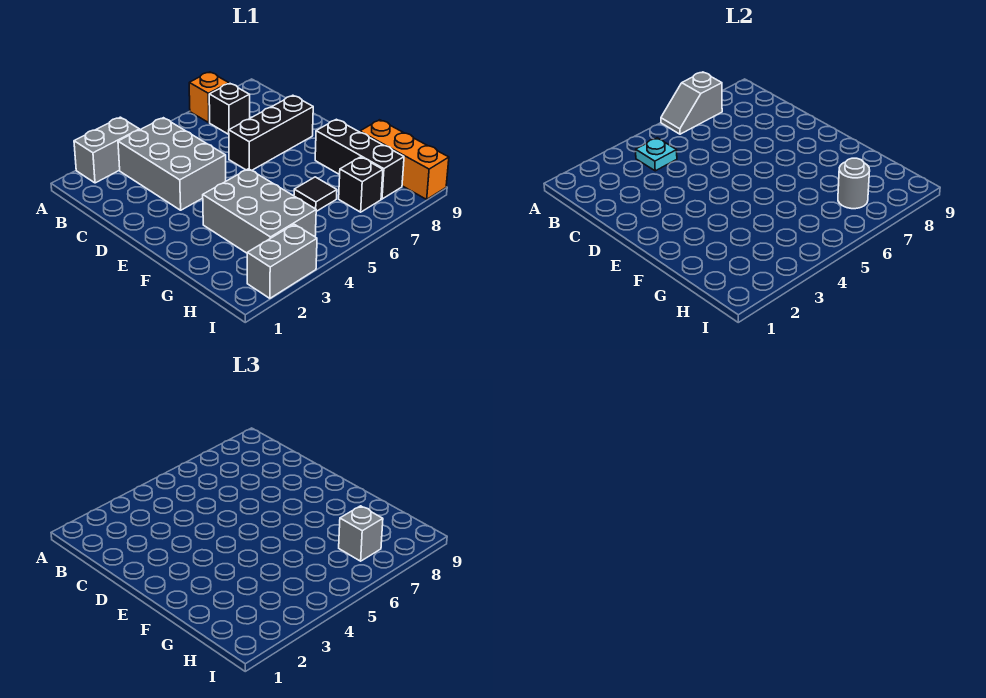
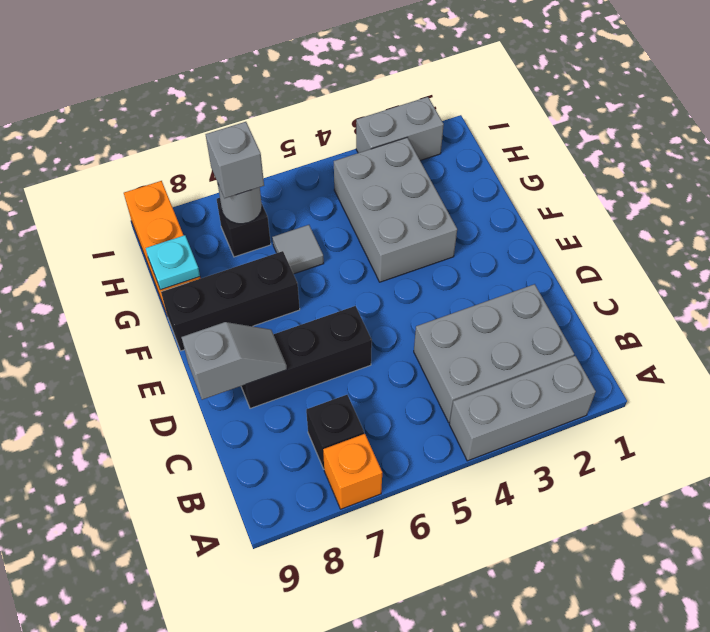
grey 1x2 brick [74,117,140,183] -> grey 1x3 brick [449,356,596,461]
grey 1x2 slope [661,72,722,134] -> grey 1x2 slope moved to [181,322,287,400]
grey 2x3 brick [118,118,226,210] -> grey 2x3 brick turned to [414,284,574,422]
cyan 1x1 plate [636,138,677,171] -> cyan 1x1 plate moved to [146,235,200,290]
black 1x3 brick [315,119,404,199] -> black 1x3 brick turned to [161,251,300,351]
black 1x1 tile [294,177,337,211] -> grey 1x1 tile [272,225,324,274]

